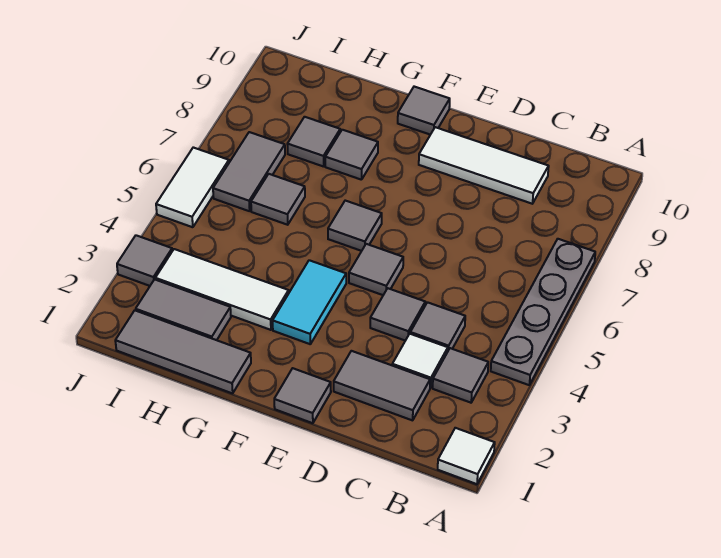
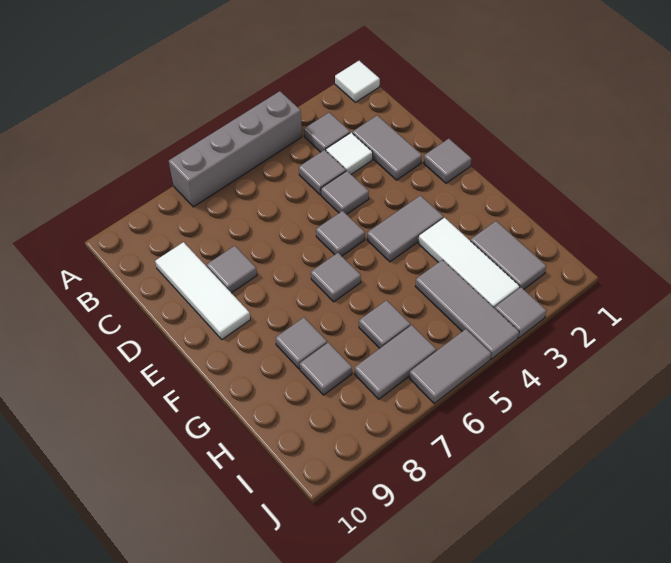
grey 1x4 plate [491,239,595,385] -> grey 1x4 brick [169,91,302,207]
cyan 1x2 tile [273,260,346,344] -> grey 1x2 tile [367,196,443,262]
grey 1x1 tile [398,87,450,135] -> grey 1x1 tile moved to [207,246,257,293]
grey 1x3 tile [115,310,251,393] -> grey 1x3 tile moved to [415,260,519,359]
white 1x2 tile [156,147,229,227] -> grey 1x2 tile [409,329,491,403]

